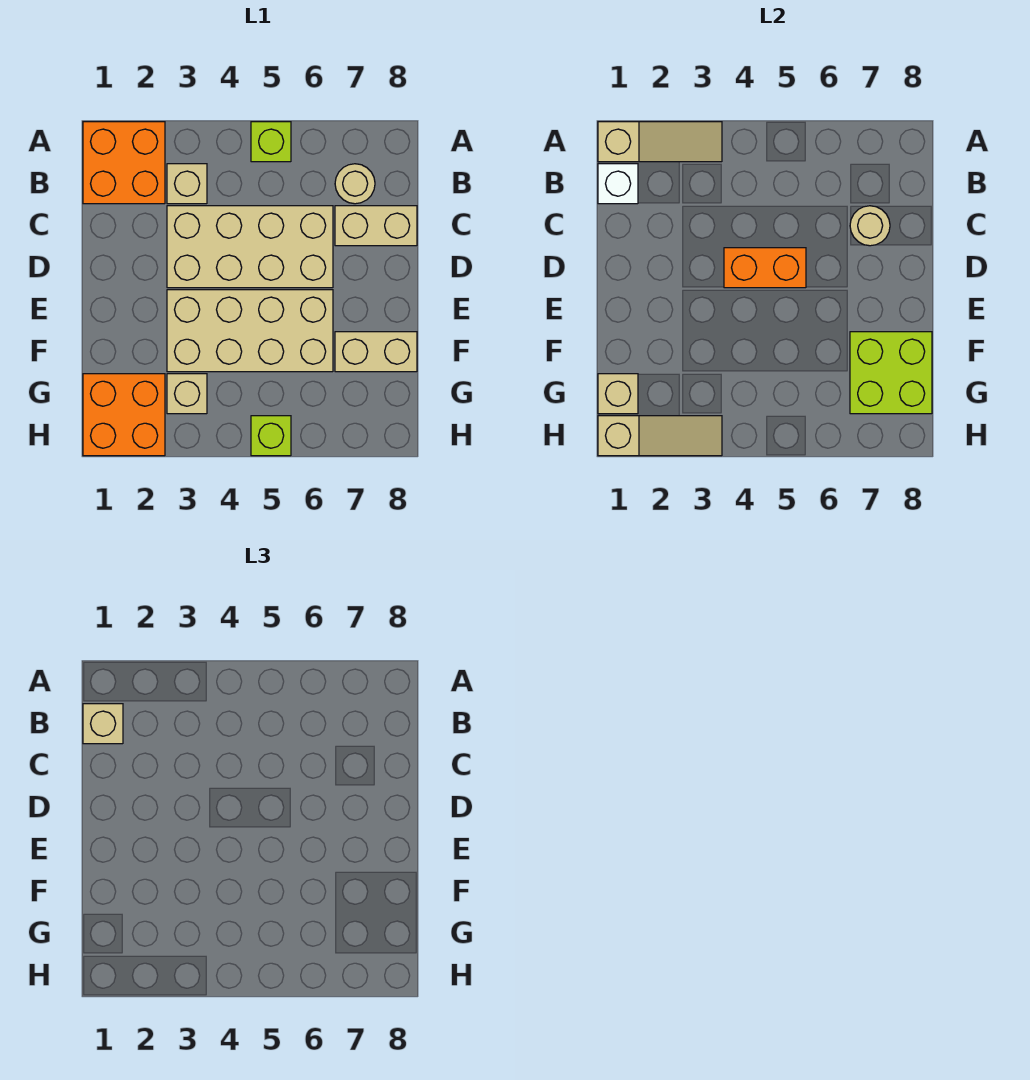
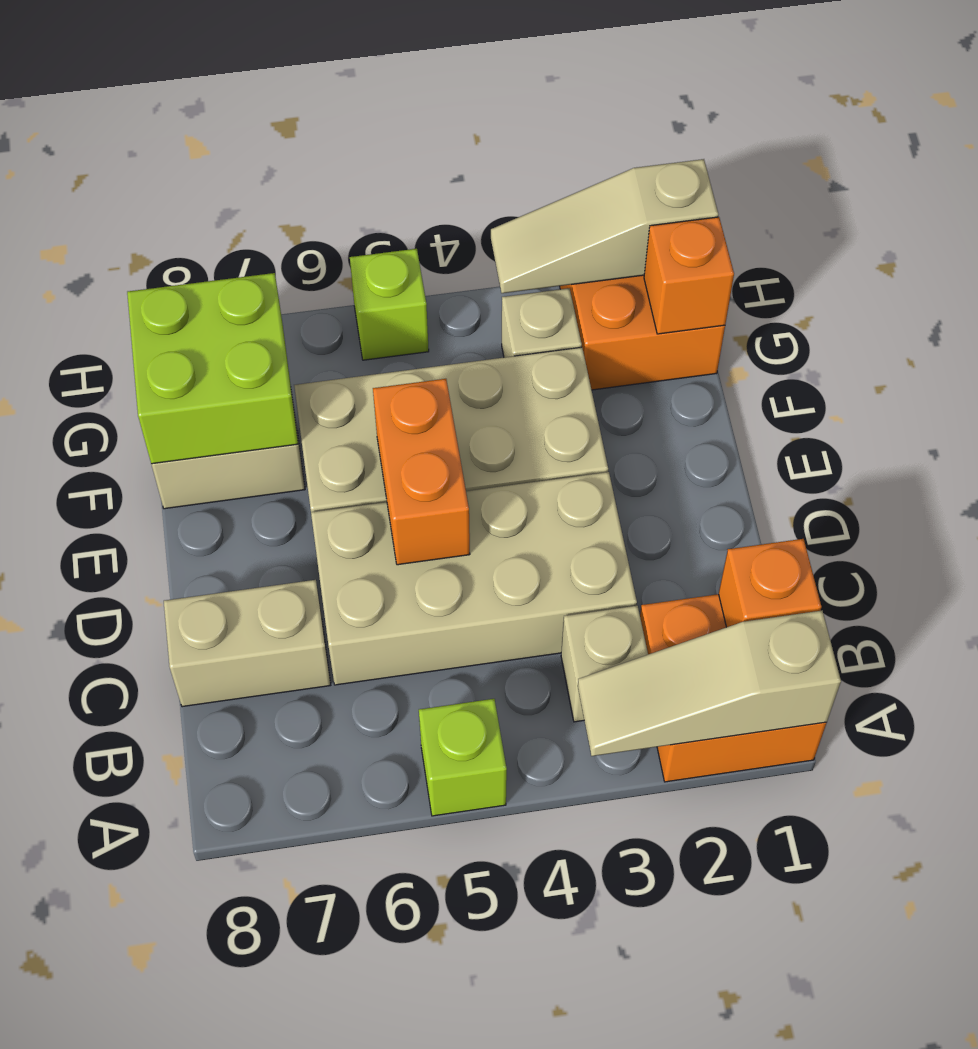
white 1x1 brick [598,164,638,204] -> orange 1x1 brick [719,539,821,627]
tan 1x1 brick [83,704,123,744] -> none
tan 1x1 round brick [335,164,375,204] -> none
tan 1x1 round brick [850,206,890,246] -> none
orange 1x2 brick [724,248,806,288] -> orange 1x2 brick turned to [373,379,470,565]
tan 1x1 brick [598,374,638,414] -> orange 1x1 brick [644,217,734,334]

